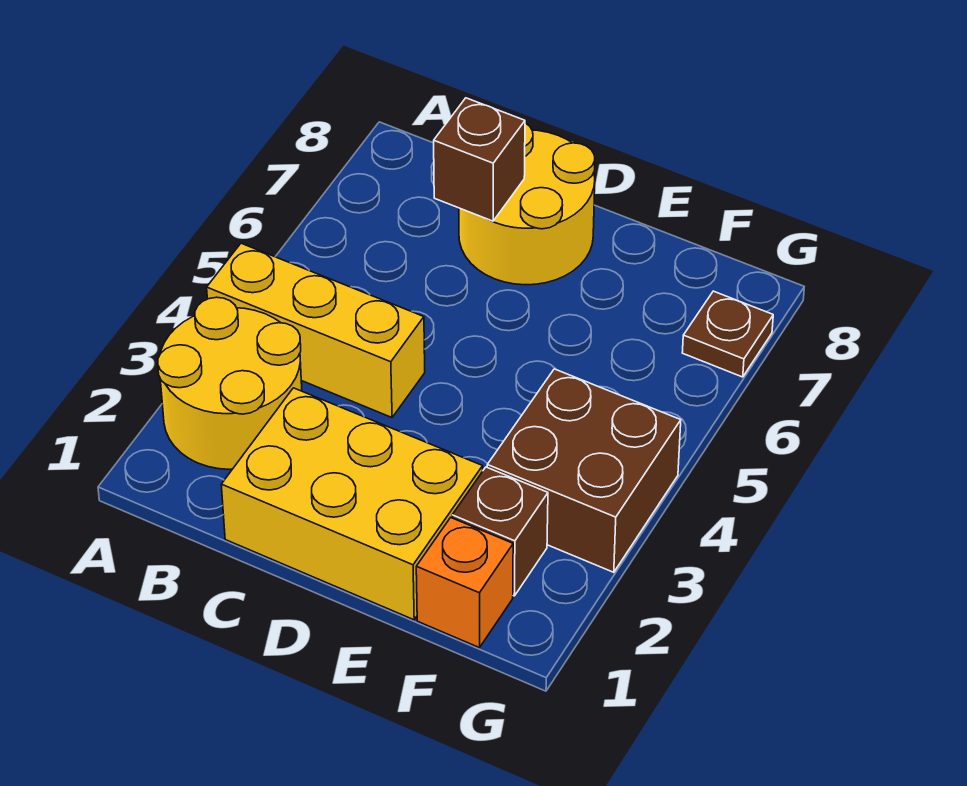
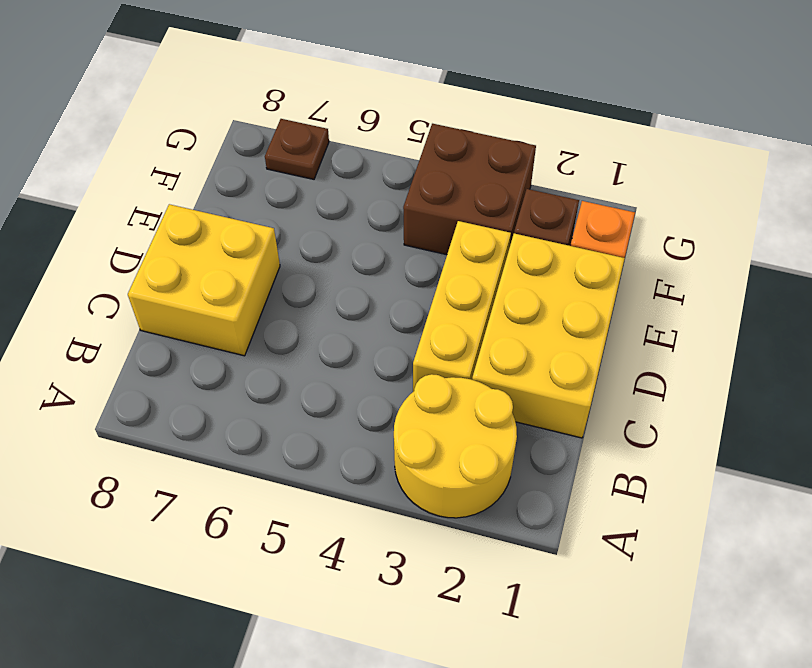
yellow 1x3 brick [207,243,425,417] -> yellow 1x3 brick moved to [413,221,511,392]
yellow 2x2 round brick [459,123,595,285] -> yellow 2x2 brick [128,204,280,356]
brown 1x1 brick [434,98,525,221] -> none

